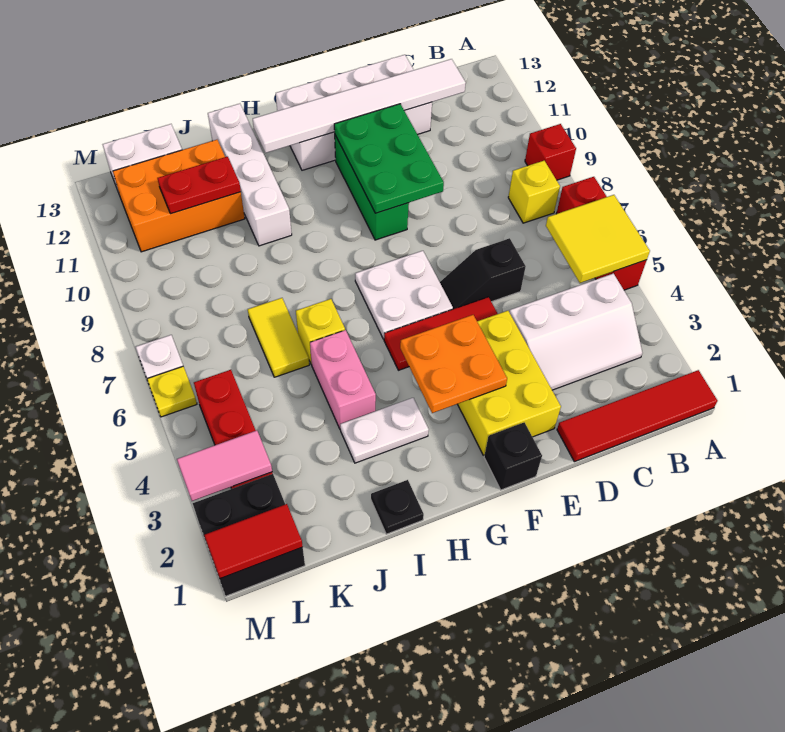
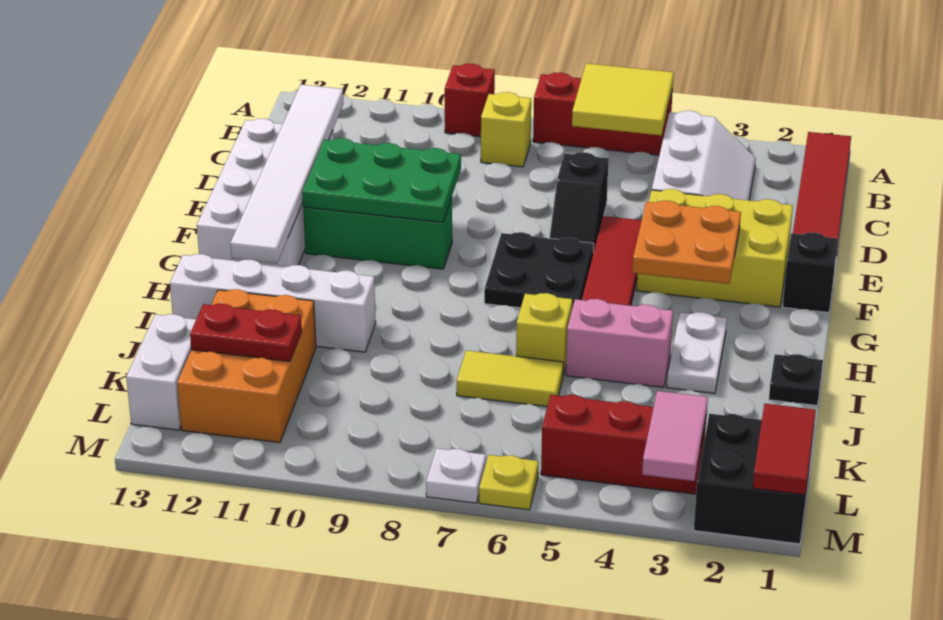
white 2x2 plate [355,251,453,339] -> black 2x2 plate [484,232,594,308]
red 1x2 plate [157,157,241,214] -> red 1x2 plate turned to [190,304,302,361]

